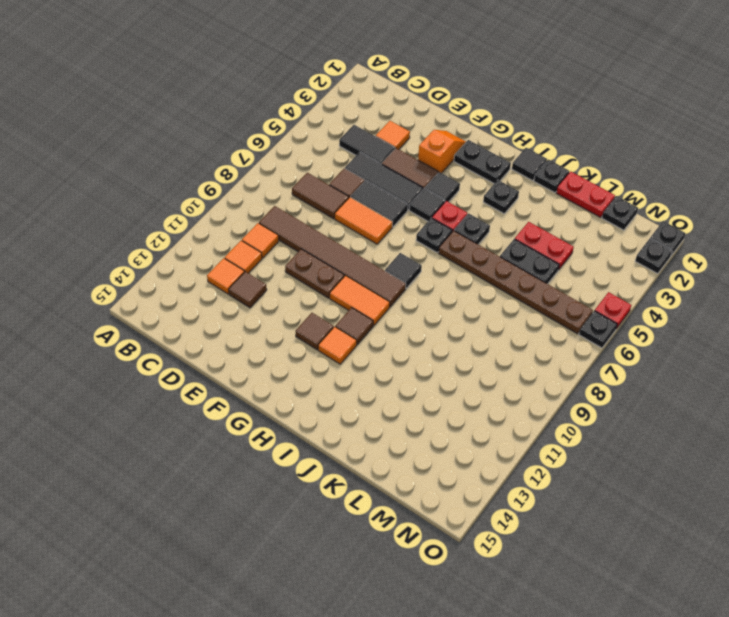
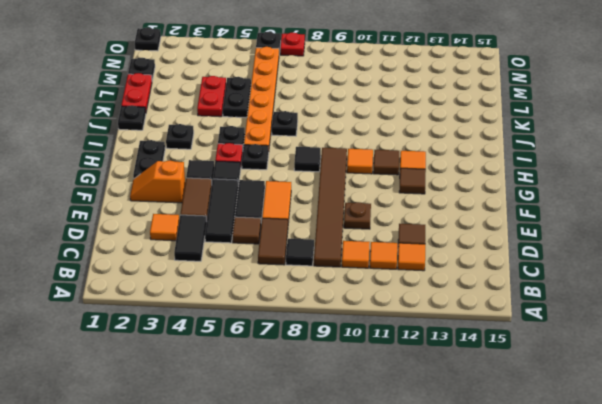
brown 1x2 plate [285,249,344,298] -> brown 1x1 plate [344,202,371,229]
orange 1x2 tile [330,276,390,326] -> orange 1x1 tile [347,149,373,174]
black 1x1 tile [512,148,547,181] -> black 1x1 tile moved to [286,239,314,266]
brown 1x6 plate [439,231,593,334] -> orange 1x6 plate [244,47,279,146]
black 1x1 plate [635,239,672,274] -> black 1x1 plate moved to [272,111,298,136]
red 1x1 plate [595,292,631,329] -> red 1x1 plate moved to [280,33,305,56]

